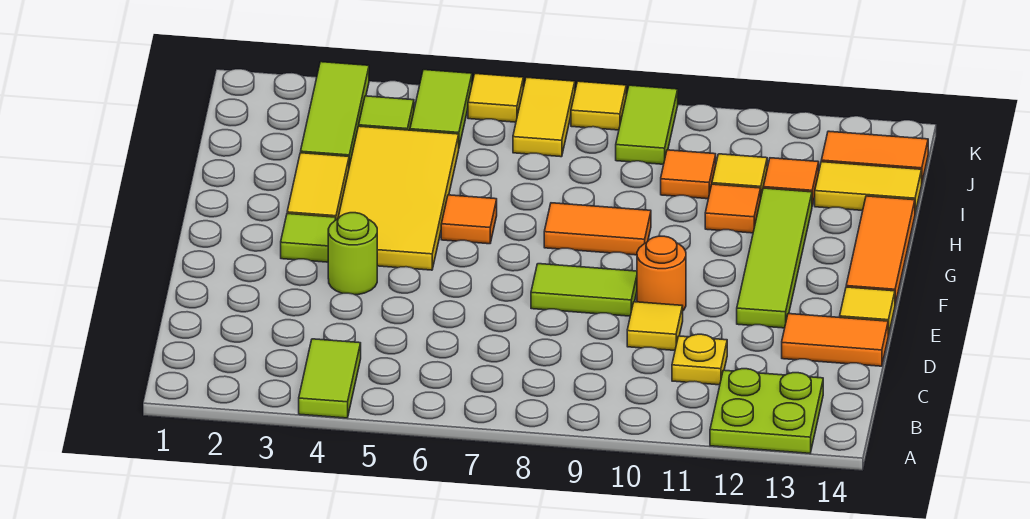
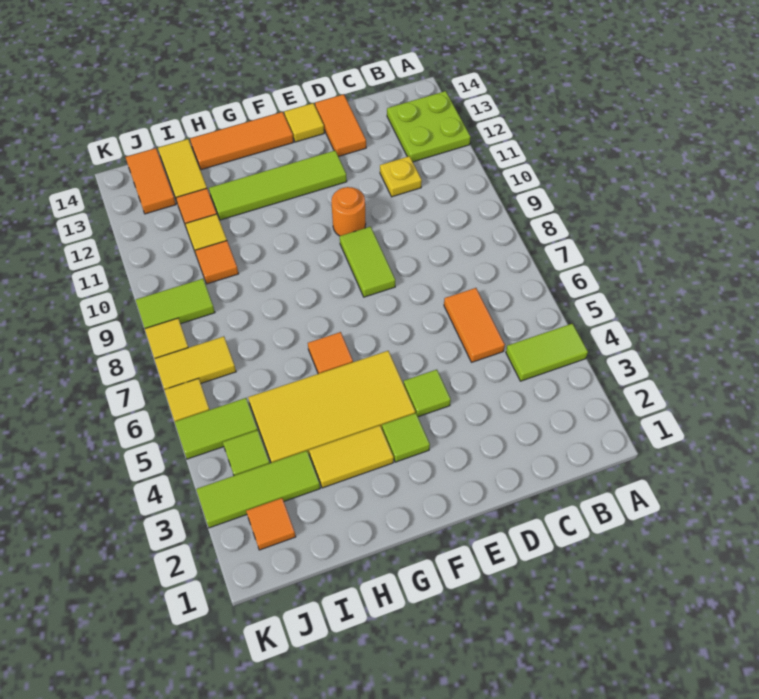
yellow 1x1 tile [627,302,683,350] -> none
lime 1x1 round brick [328,213,377,295] -> lime 1x1 tile [404,370,451,417]
orange 1x2 tile [544,203,651,255] -> orange 1x2 tile moved to [444,288,505,362]
orange 1x1 tile [705,184,761,233] -> orange 1x1 tile moved to [246,498,296,550]

